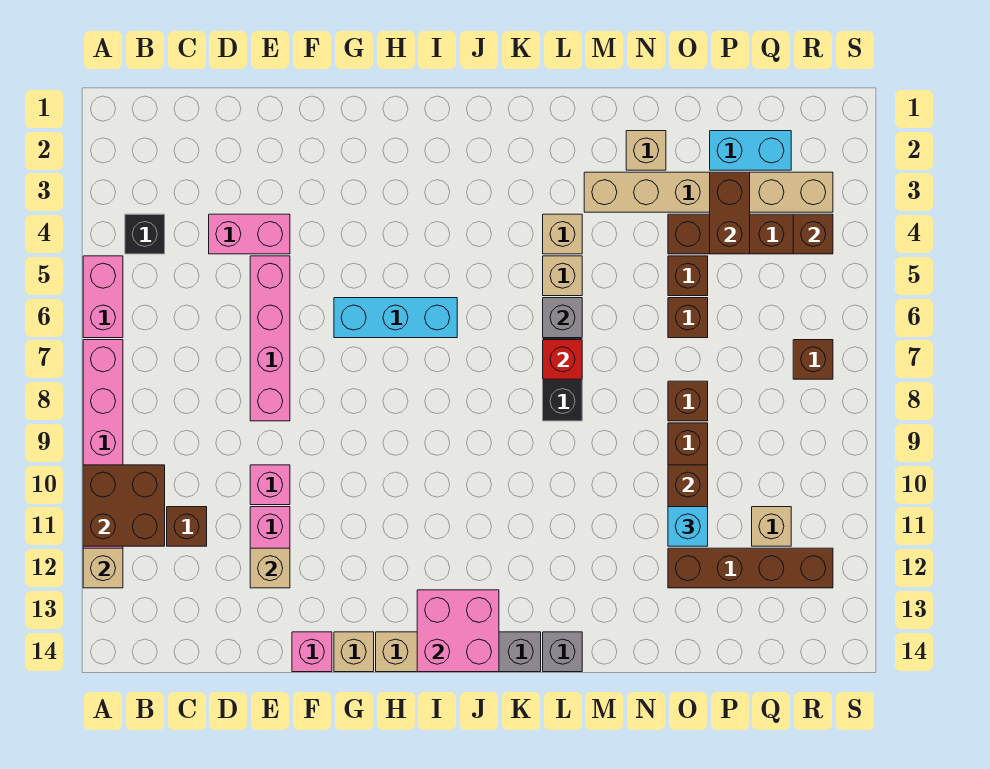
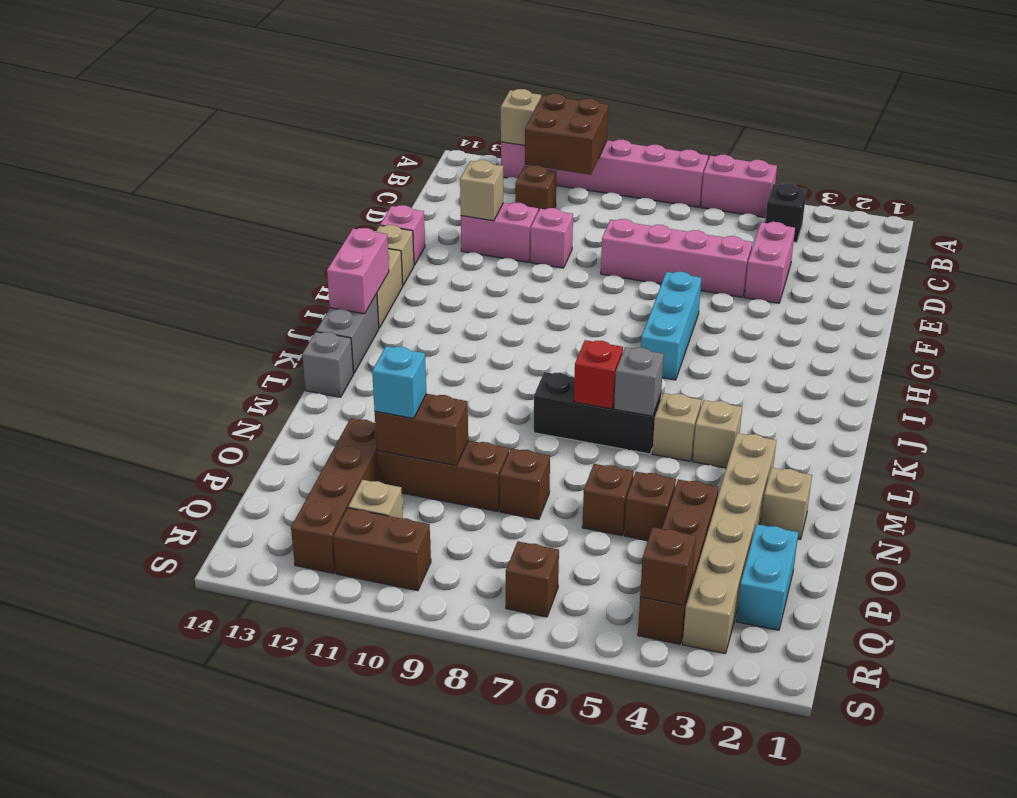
pink 2x2 brick [417,590,499,672] -> pink 1x2 brick [327,228,389,314]
brown 1x2 brick [710,172,750,254] -> brown 1x2 brick moved to [333,508,431,591]

